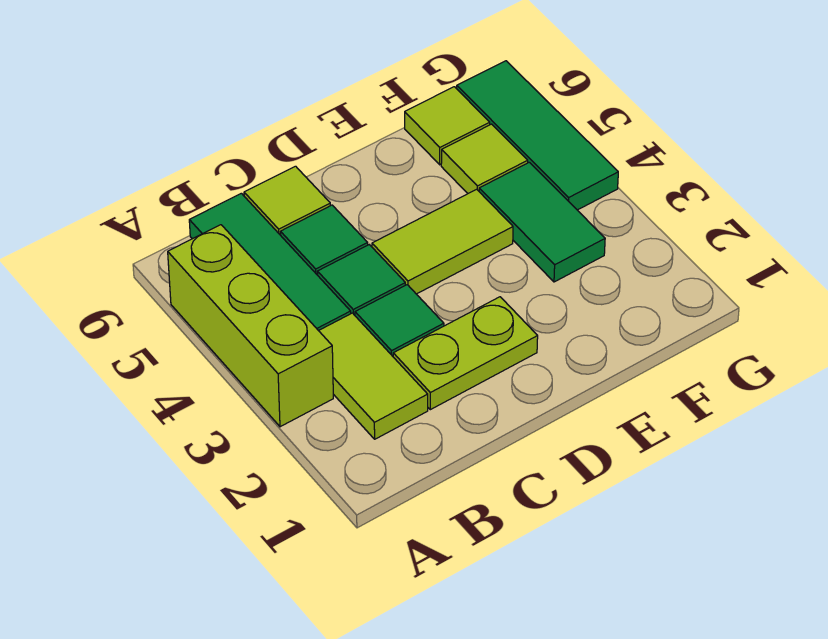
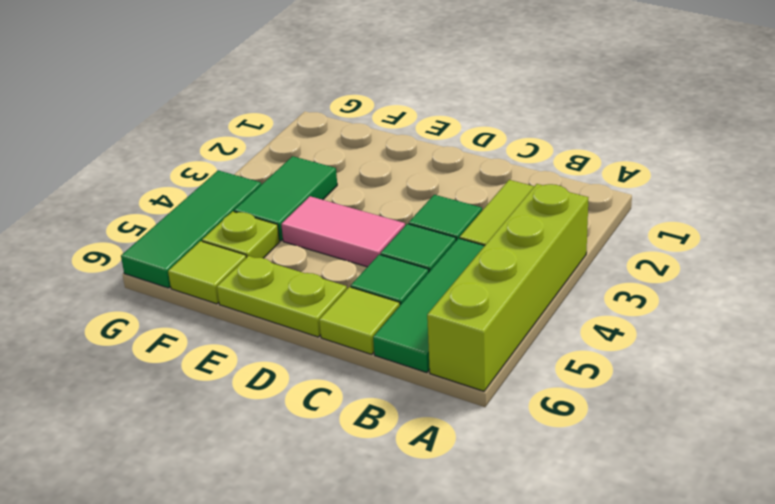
lime 1x3 brick [168,225,333,427] -> lime 1x4 brick [427,184,588,391]
lime 1x2 plate [393,297,538,410] -> lime 1x2 plate moved to [217,256,347,337]
lime 1x2 tile [372,189,513,294] -> pink 1x2 tile [281,196,405,267]
lime 1x1 tile [441,124,528,193] -> lime 1x1 plate [202,211,279,258]

